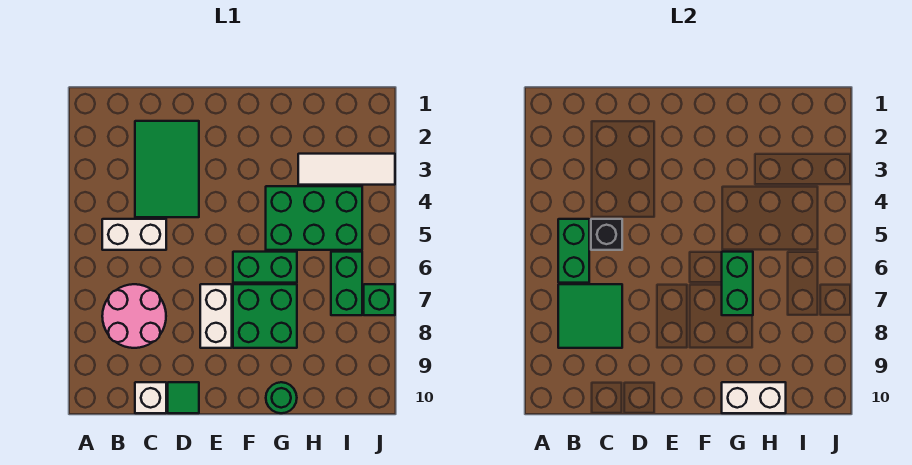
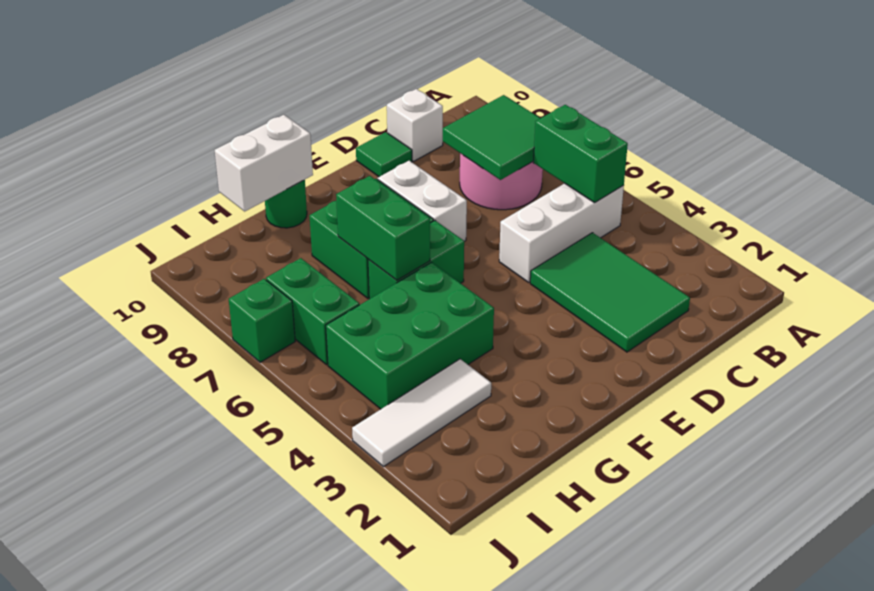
white 1x2 brick [102,219,166,250] -> white 1x3 brick [499,183,624,282]
black 1x1 brick [591,219,622,250] -> none

